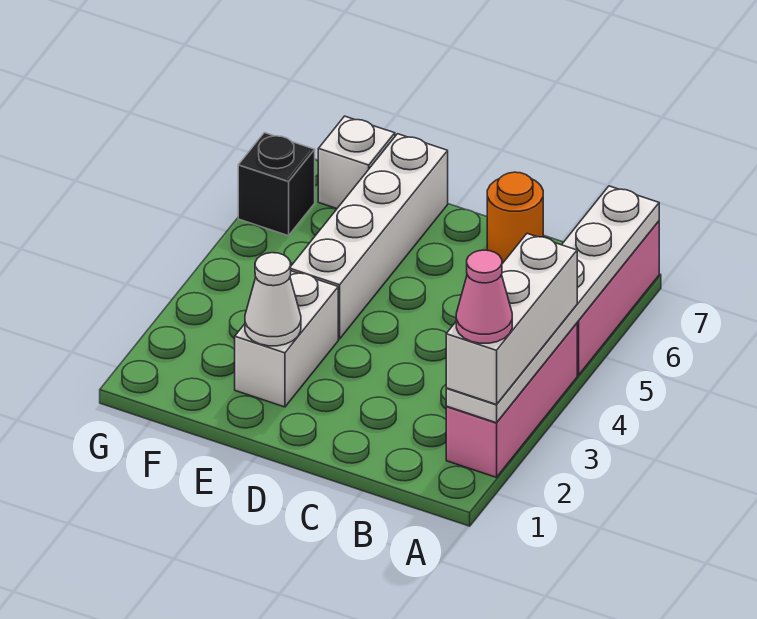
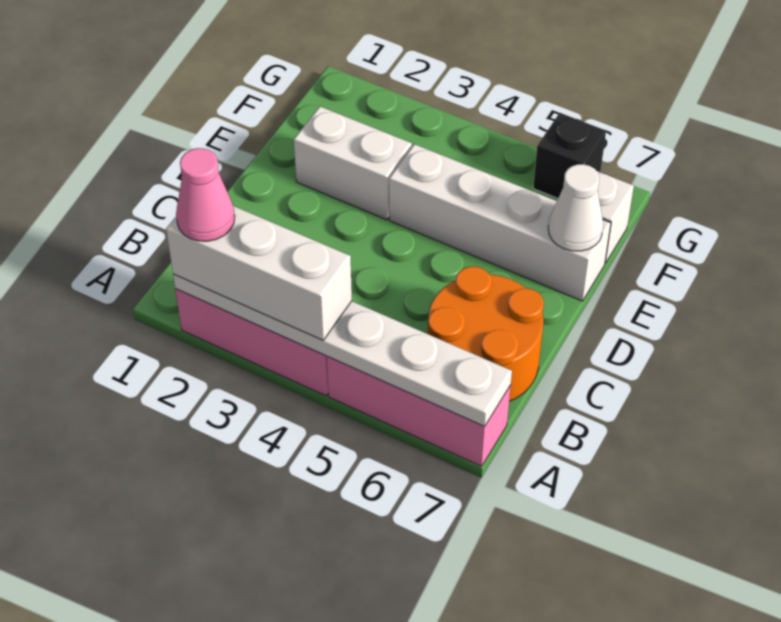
orange 1x1 round brick [487,172,543,264] -> orange 2x2 round brick [428,266,544,401]
white 1x1 cone [245,253,301,346] -> white 1x1 cone moved to [548,164,603,251]

